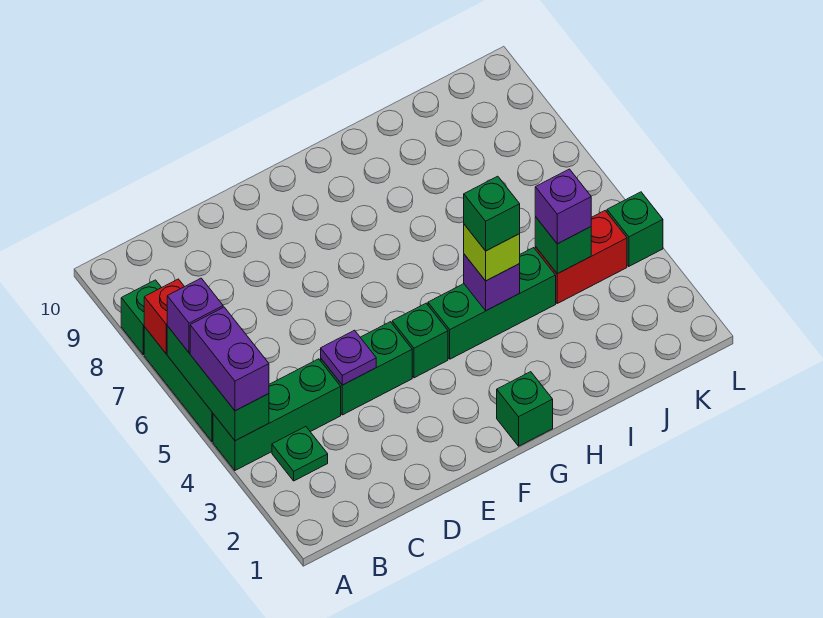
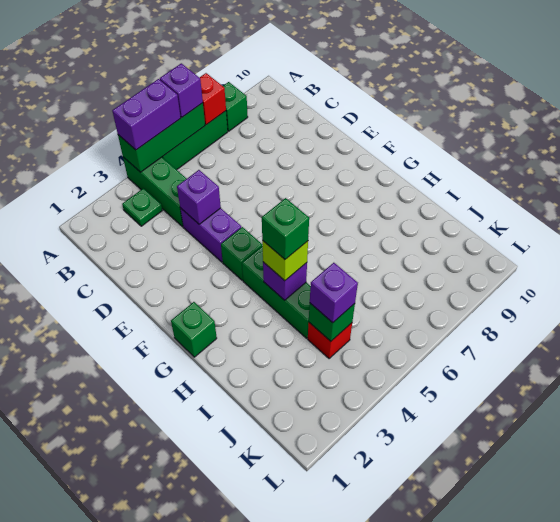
green 1x2 brick [321,322,412,415] -> purple 1x2 brick [180,208,241,262]
purple 1x1 plate [321,330,376,385] -> purple 1x1 brick [177,170,221,224]
red 1x2 brick [535,211,627,303] -> red 1x1 brick [308,323,352,359]
green 1x1 brick [607,192,663,266] -> none

